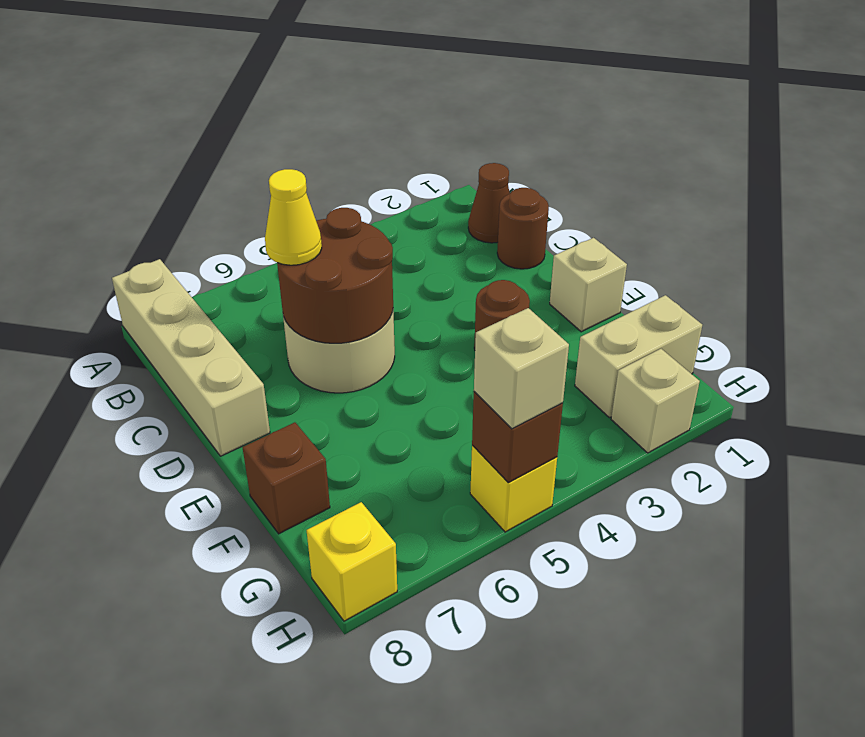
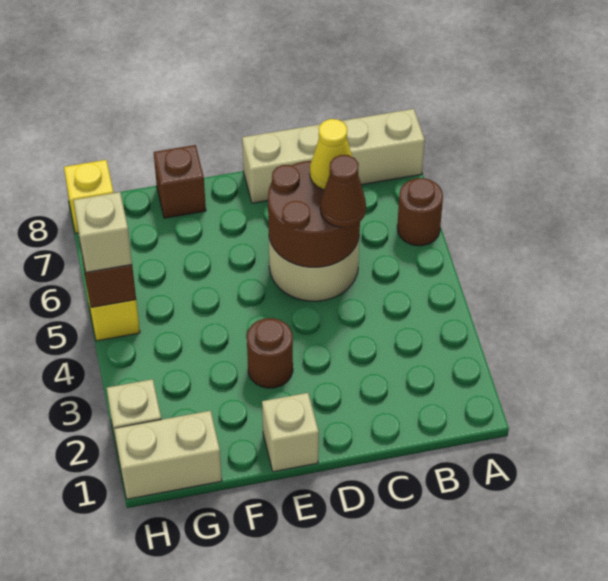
brown 1x1 cone [468,163,510,243] -> brown 1x1 cone moved to [320,155,366,227]
brown 1x1 round brick [497,188,549,269] -> brown 1x1 round brick moved to [397,178,443,246]
tan 1x2 brick [575,295,702,418] -> tan 1x2 brick turned to [114,411,222,499]

